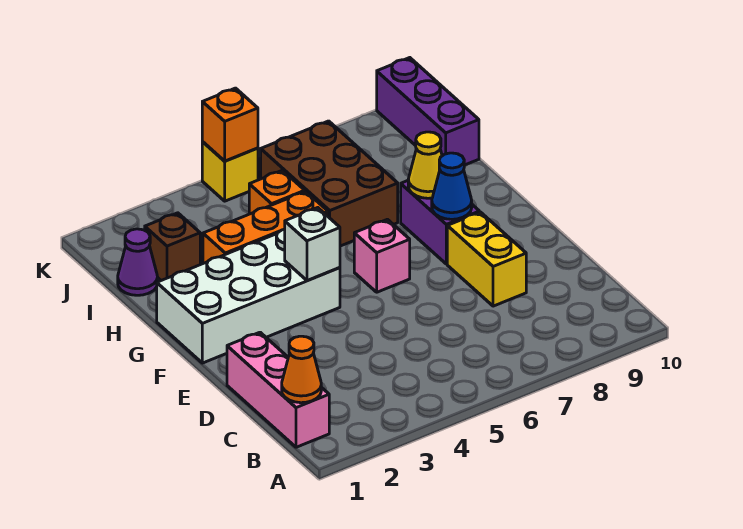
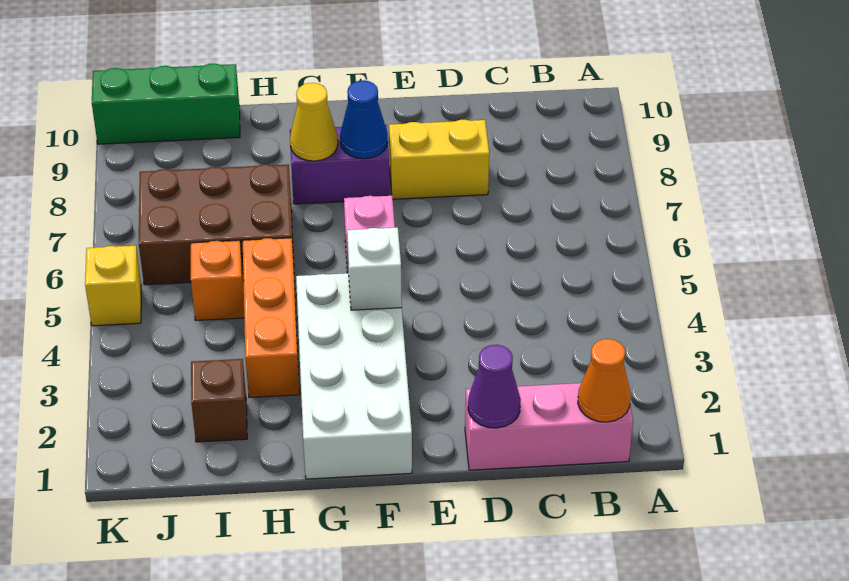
purple 1x1 cone [118,229,158,295] -> purple 1x1 cone moved to [468,345,521,428]
purple 1x3 brick [377,58,479,165] -> green 1x3 brick [92,63,240,144]
orange 1x1 brick [202,88,258,161] -> none

